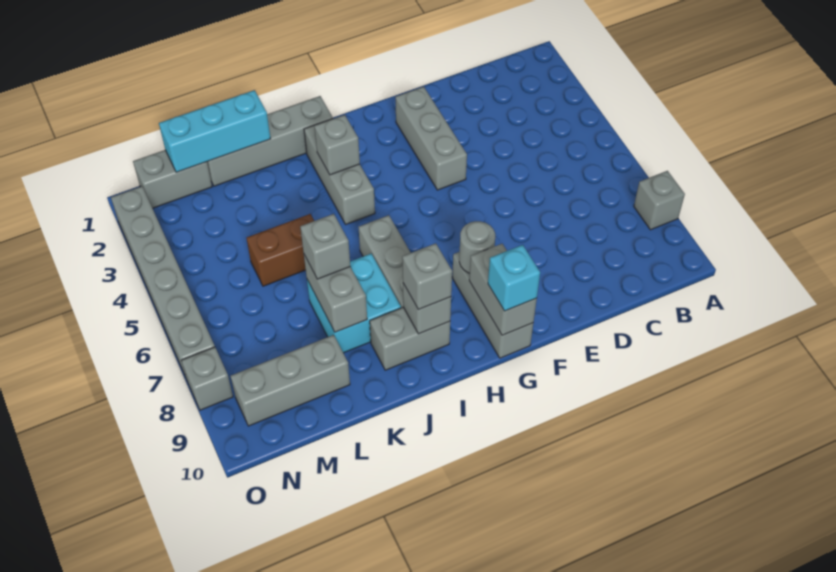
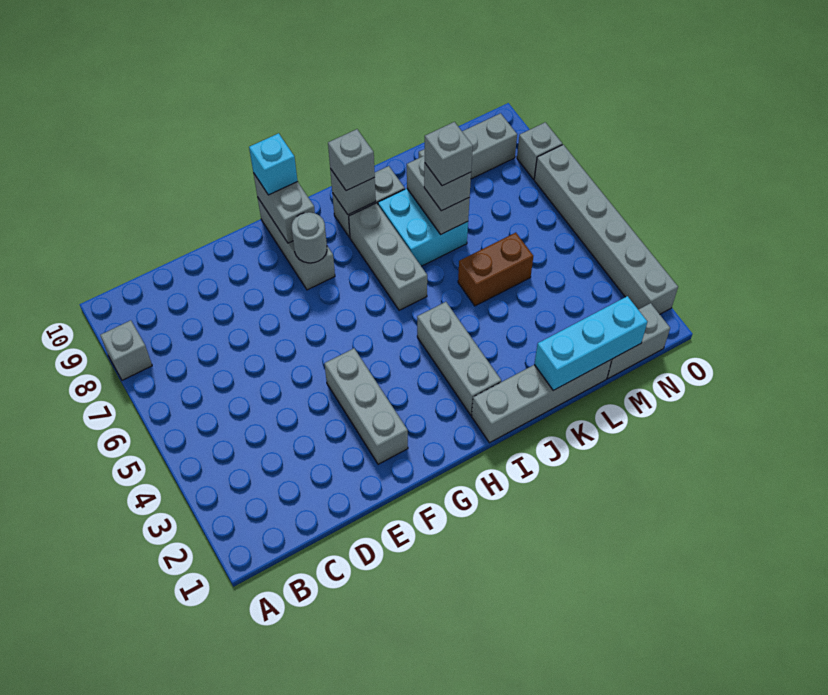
grey 1x1 brick [314,115,360,175] -> grey 1x1 brick moved to [425,122,473,186]

